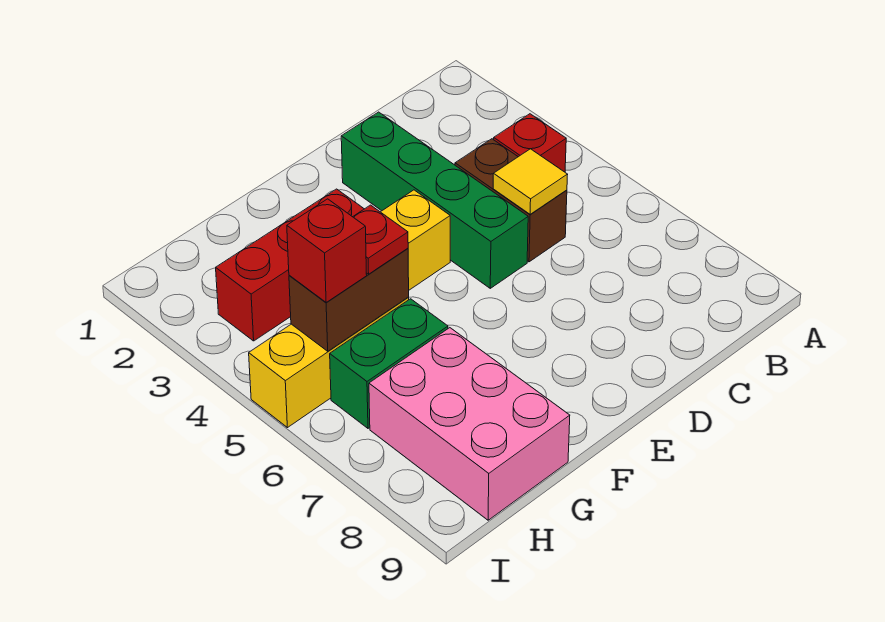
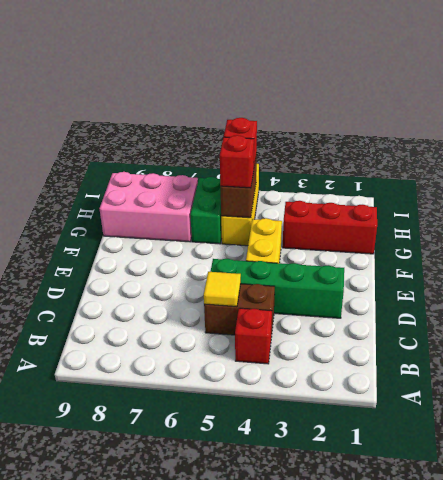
red 1x3 brick [216,189,364,341] -> red 1x3 brick turned to [283,201,377,254]
red 1x1 plate [353,205,408,274] -> red 1x1 brick [220,135,254,188]

